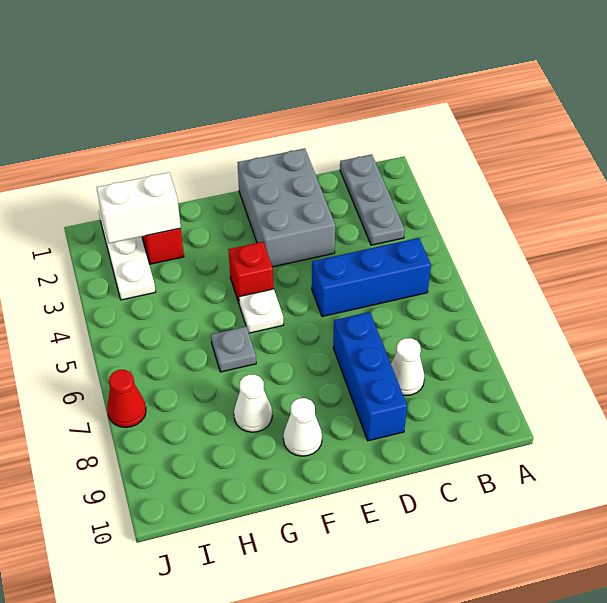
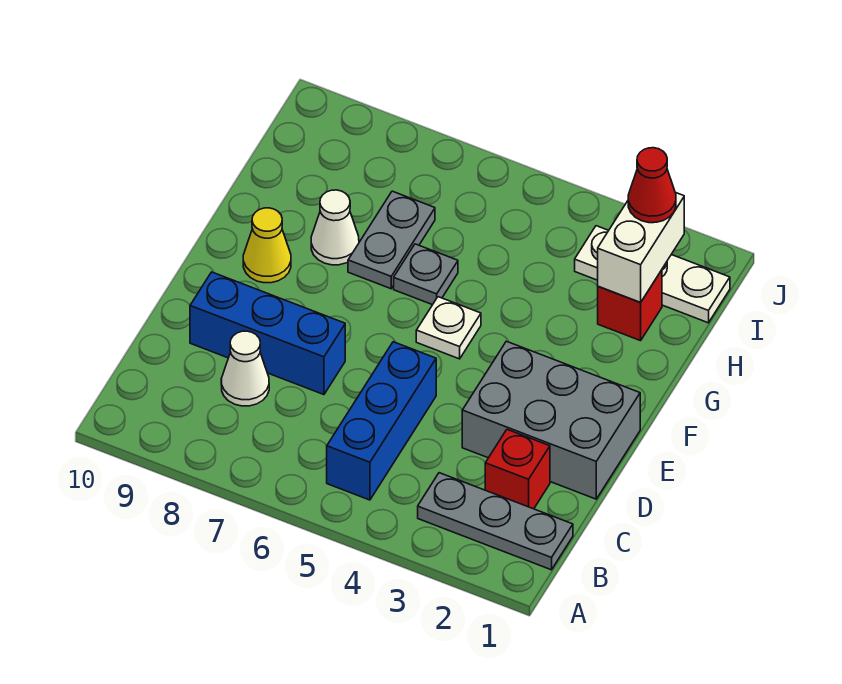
red 1x1 brick [228,242,273,303] -> red 1x1 brick moved to [485,430,550,509]
white 1x1 cone [283,398,322,456] -> yellow 1x1 cone [243,208,291,283]
none -> grey 1x2 plate [348,191,435,289]
red 1x1 cone [107,370,146,427] -> red 1x1 cone moved to [628,148,676,223]

